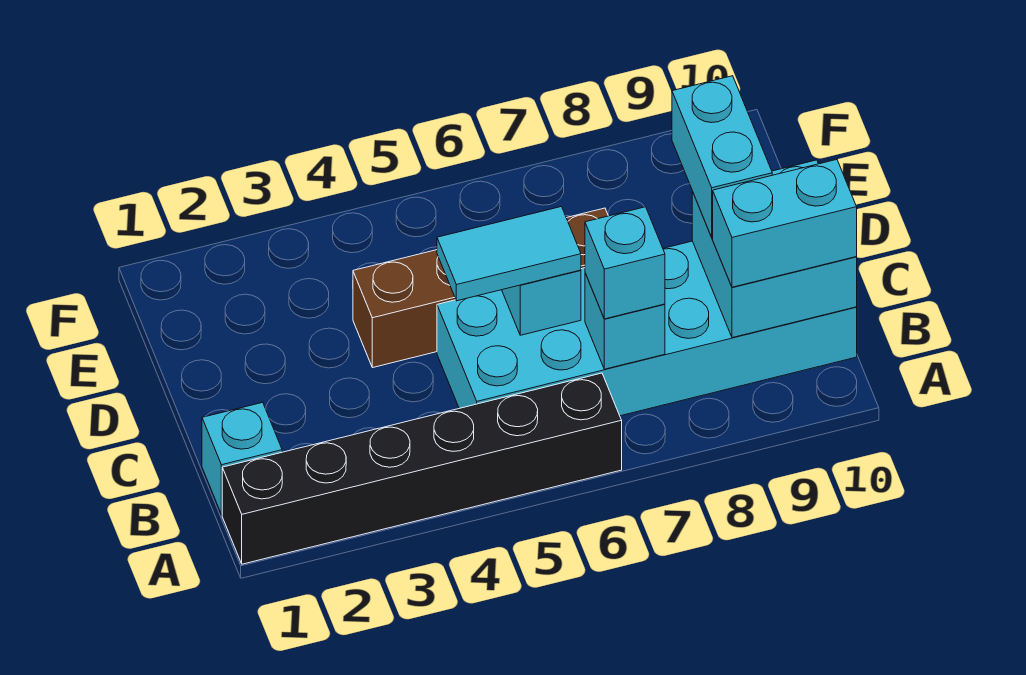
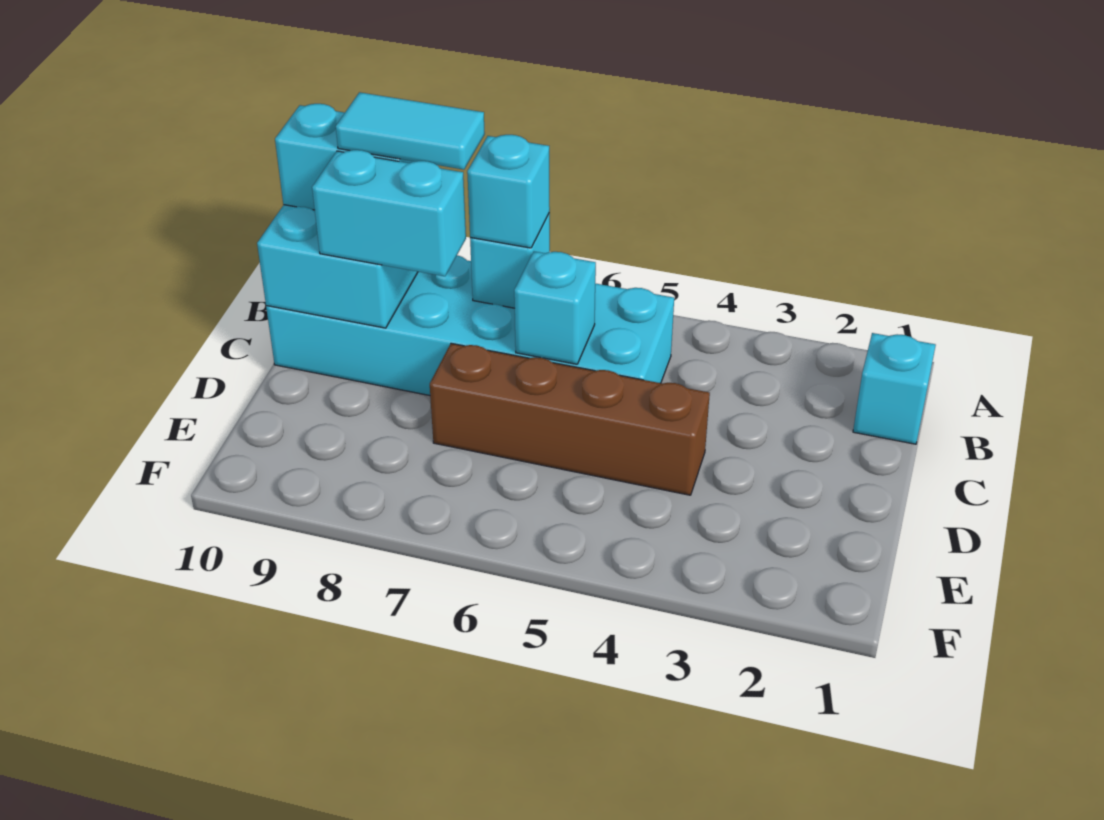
black 1x6 brick [222,373,622,564] -> none
cyan 1x2 tile [437,207,581,301] -> cyan 1x2 tile moved to [336,92,485,170]
cyan 1x2 brick [672,76,772,237] -> cyan 1x2 brick turned to [312,150,466,276]

